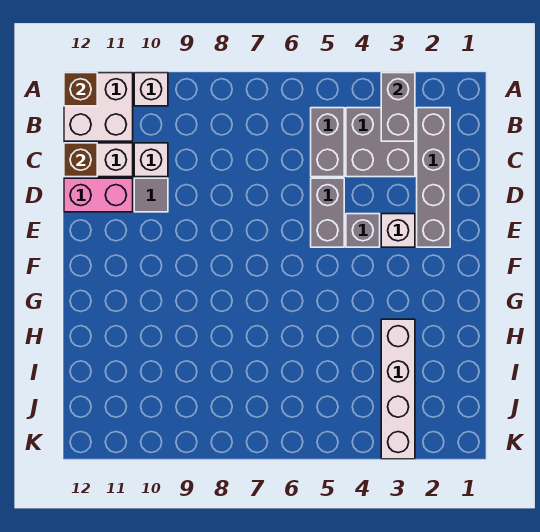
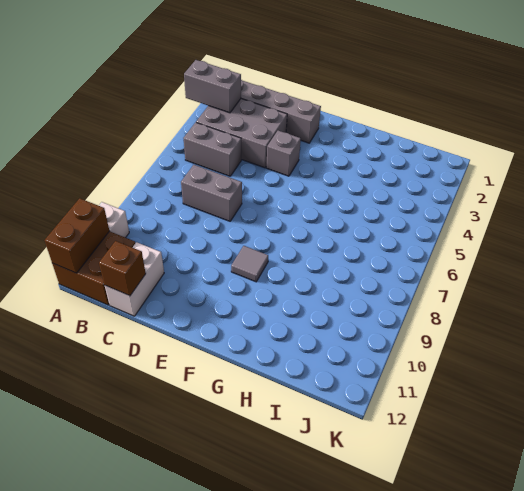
white 2x2 brick [64,73,133,141] -> brown 2x2 brick [52,231,135,305]
brown 1x1 brick [64,73,97,106] -> brown 1x2 brick [45,198,109,273]
grey 2x2 brick [346,108,415,177] -> grey 2x3 brick [196,99,287,168]
white 1x1 brick [134,143,168,177] -> none
grey 1x2 brick [311,178,344,247] -> grey 1x2 brick moved to [181,165,242,221]
grey 1x1 tile [134,178,168,212] -> grey 1x1 tile moved to [231,246,268,282]
pink 1x2 brick [64,178,133,212] -> none
white 1x1 brick [381,214,415,247] -> none
white 1x4 brick [381,319,415,459] -> none

